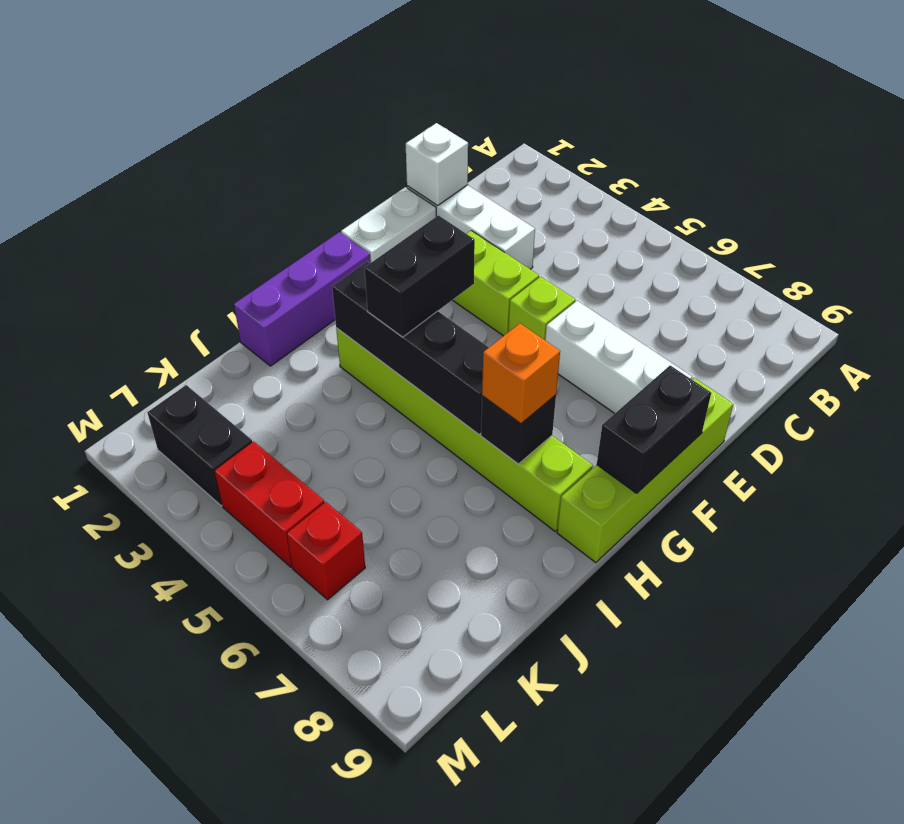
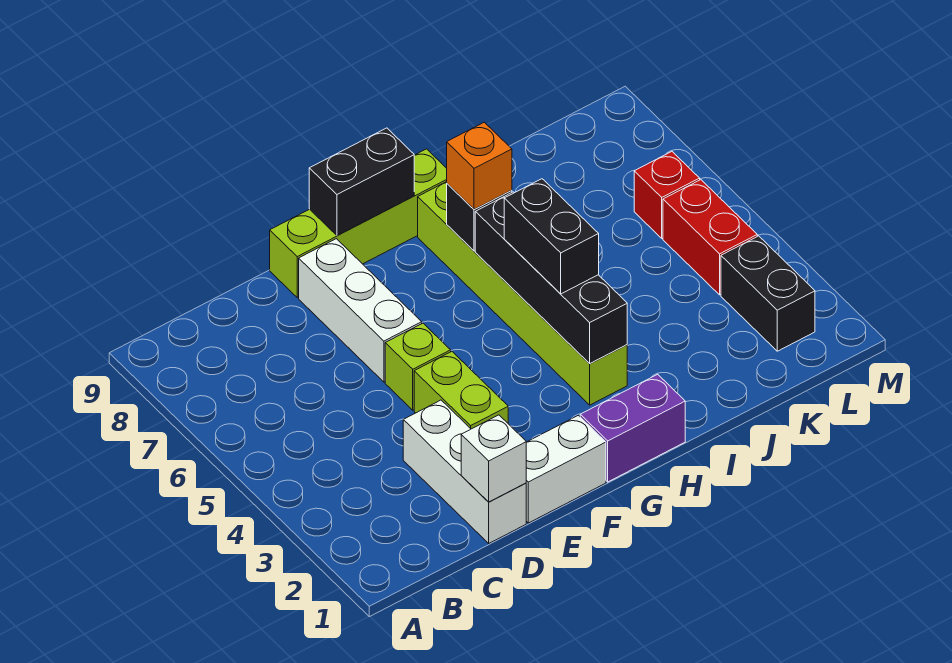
purple 1x3 brick [234,232,371,366] -> purple 1x2 brick [580,374,685,482]
black 1x2 brick [365,215,475,337] -> black 1x2 brick turned to [504,179,599,294]

